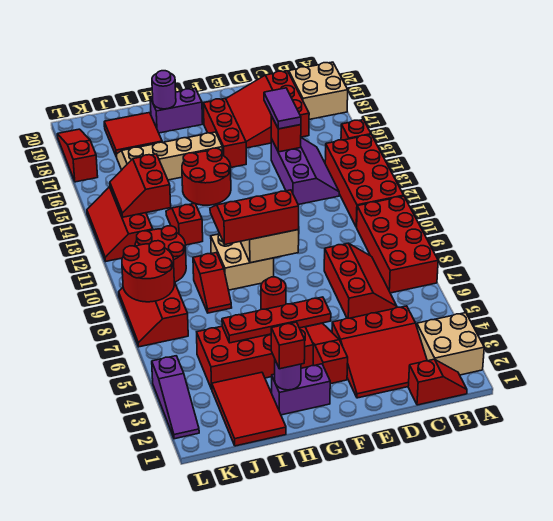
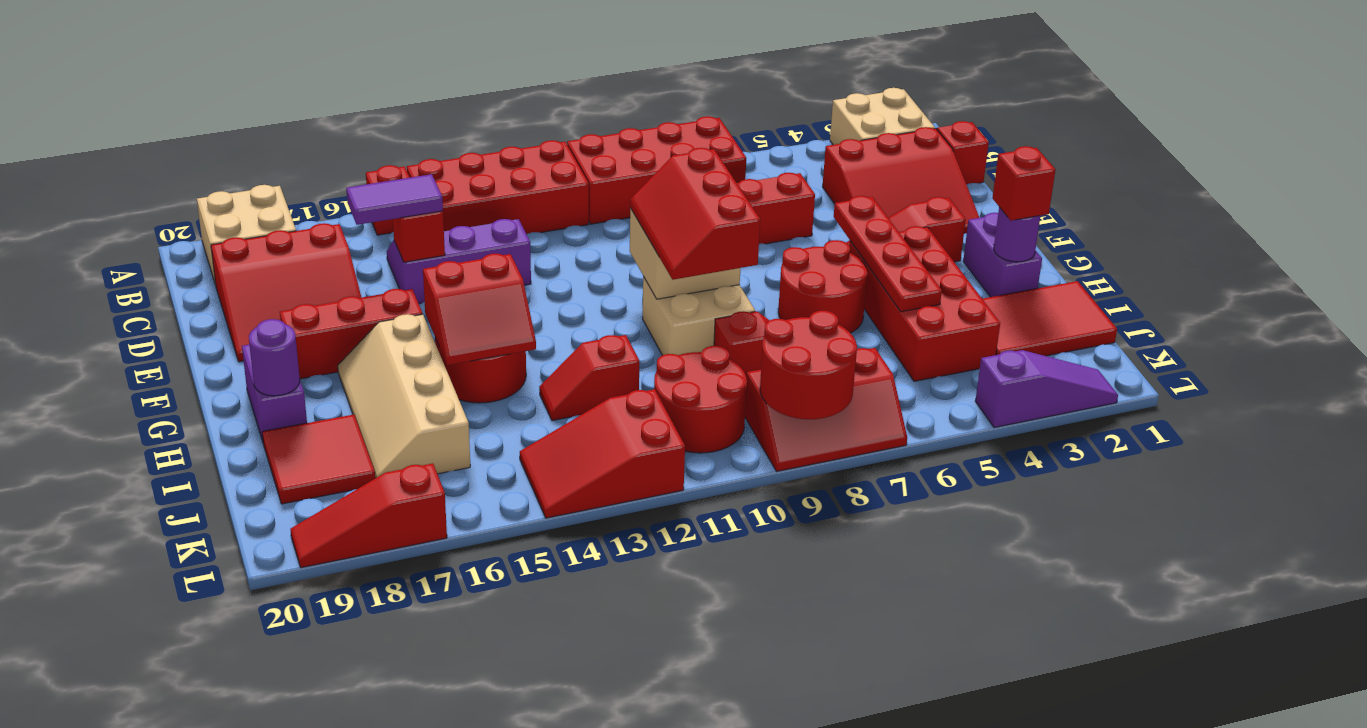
red 3x3 slope [332,306,427,398] -> red 3x3 slope turned to [823,127,979,234]
red 1x1 round brick [261,277,286,309] -> red 2x2 round brick [778,240,867,333]
red 2x2 slope [110,154,171,217] -> red 2x2 slope moved to [423,254,536,365]
red 2x3 slope [87,187,153,261] -> red 2x3 slope turned to [520,389,685,518]

